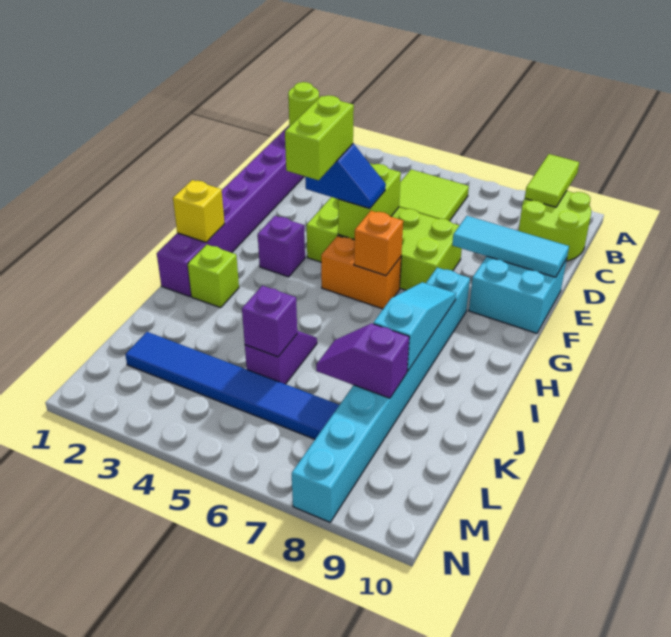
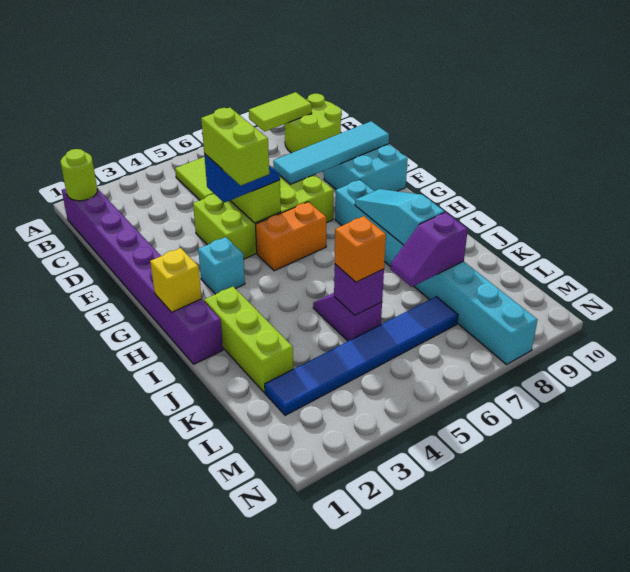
lime 1x2 tile [525,154,579,207] -> lime 1x2 tile turned to [249,92,312,131]
cyan 1x3 tile [452,216,569,277] -> cyan 1x4 tile [273,121,389,184]
purple 1x1 brick [258,216,305,277] -> cyan 1x1 brick [198,237,245,294]
orange 1x1 brick [354,211,403,276] -> orange 1x1 brick moved to [335,216,386,282]
lime 1x1 brick [188,245,239,308] -> lime 1x3 brick [204,287,293,393]

